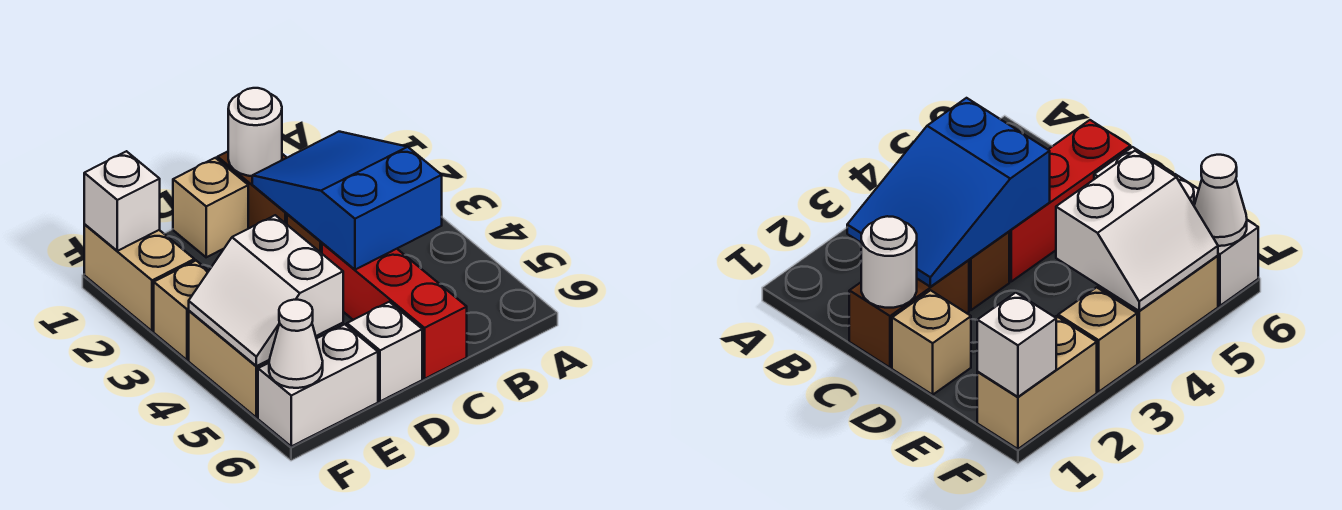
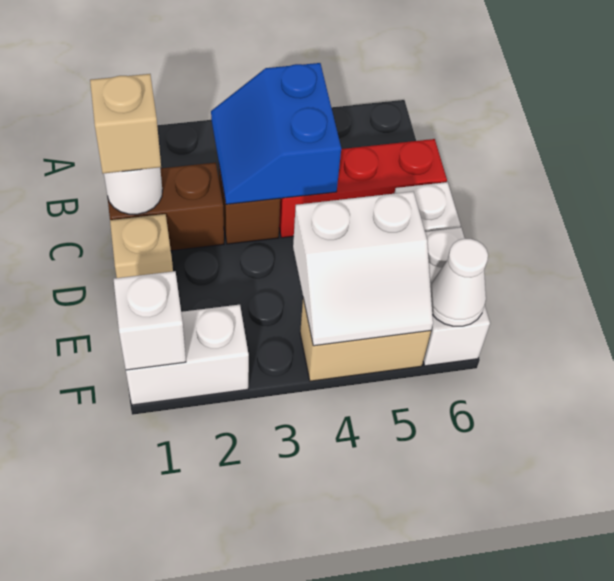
blue 2x3 slope [252,132,442,270] -> blue 2x2 slope [211,63,341,204]
tan 1x2 brick [84,224,194,331] -> white 1x2 brick [126,305,249,405]
tan 1x1 brick [154,261,208,360] -> tan 1x1 brick moved to [90,74,161,174]

